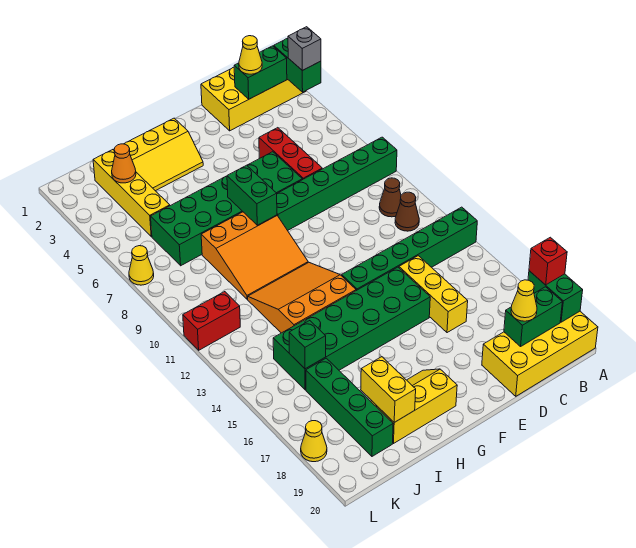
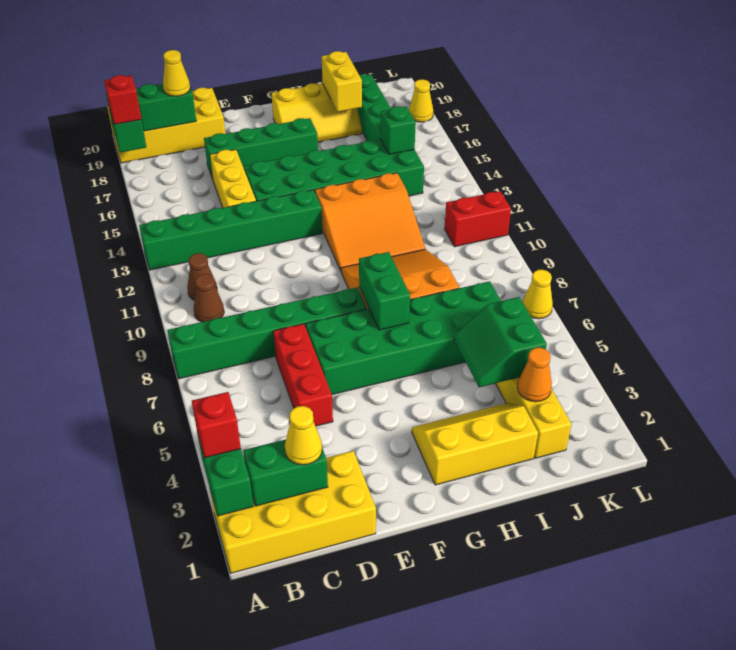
grey 1x1 brick [288,27,321,70] -> red 1x1 brick [192,392,241,458]
none -> green 1x4 brick [204,118,318,179]
none -> green 2x2 slope [454,297,547,387]

